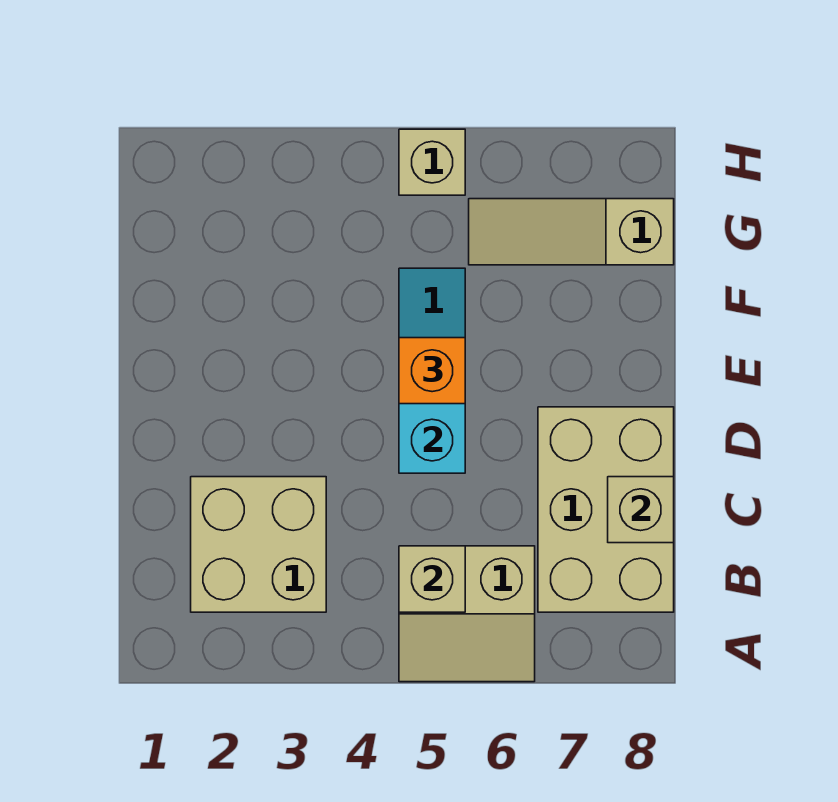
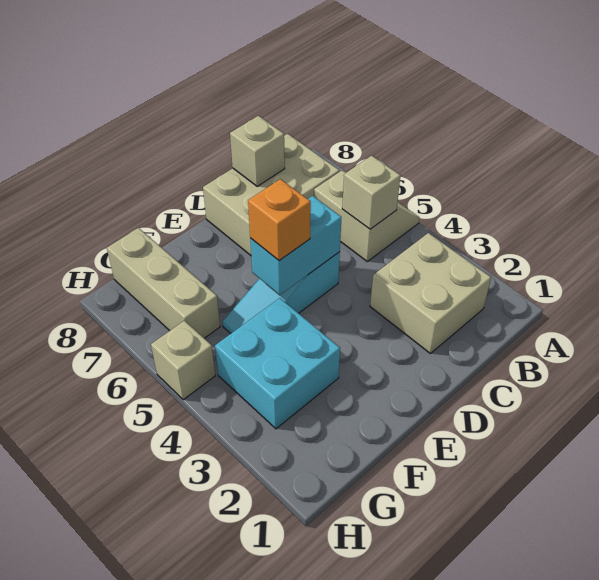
none -> cyan 2x2 brick [215,298,340,429]
tan 1x3 slope [469,199,674,265] -> tan 1x3 brick [107,228,220,338]

